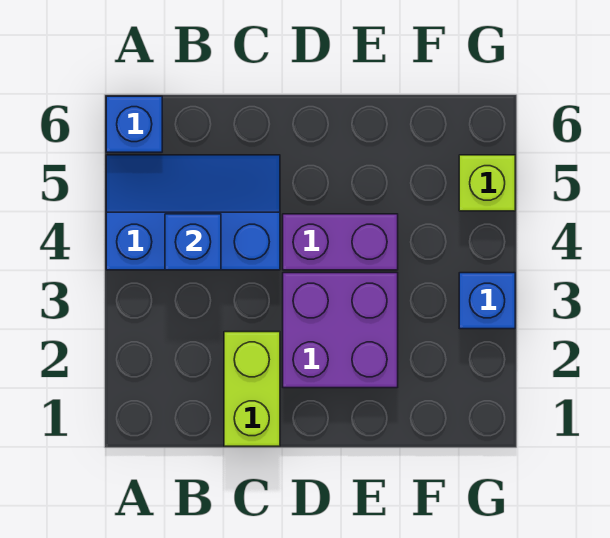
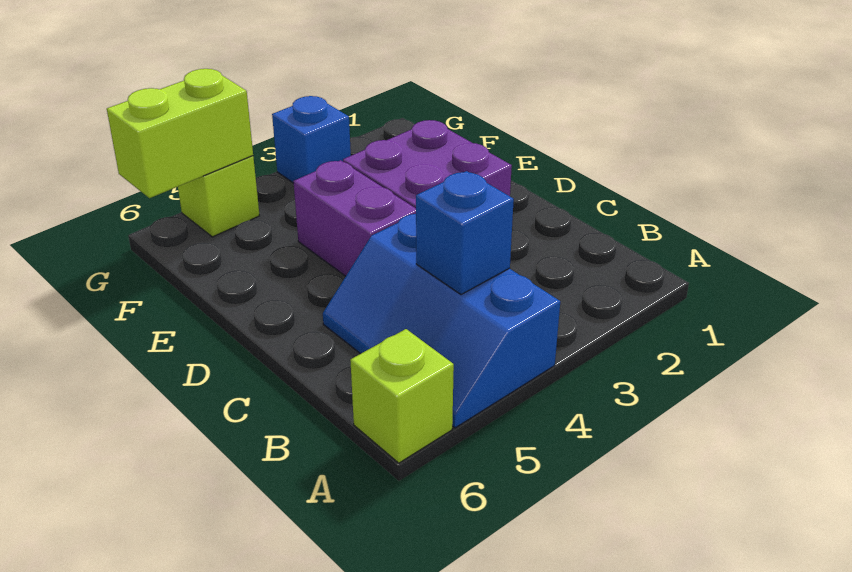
blue 1x1 brick [106,96,162,152] -> lime 1x1 brick [350,329,454,463]
lime 1x2 brick [224,332,280,446] -> lime 1x2 brick moved to [107,69,253,198]

